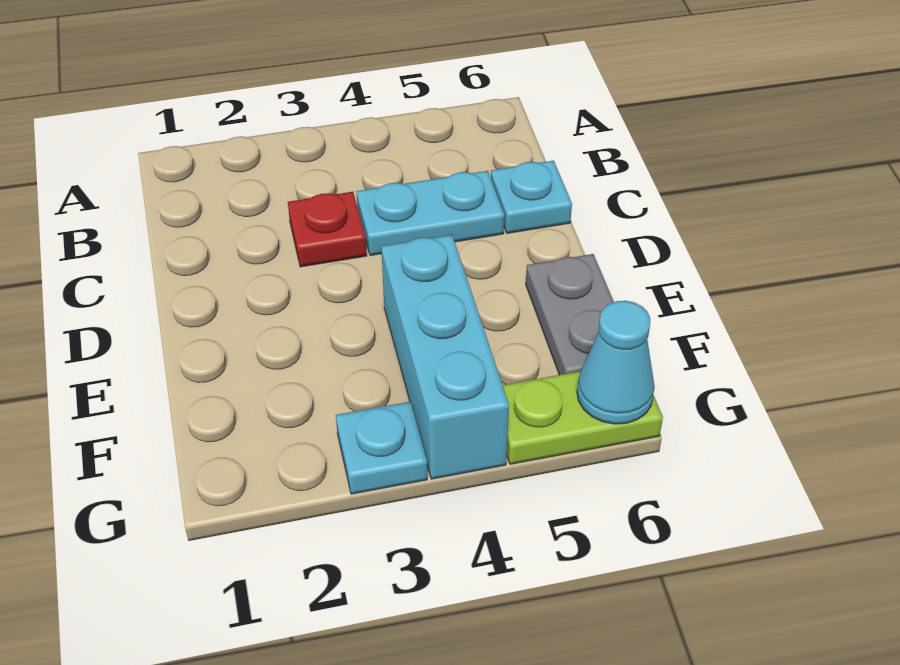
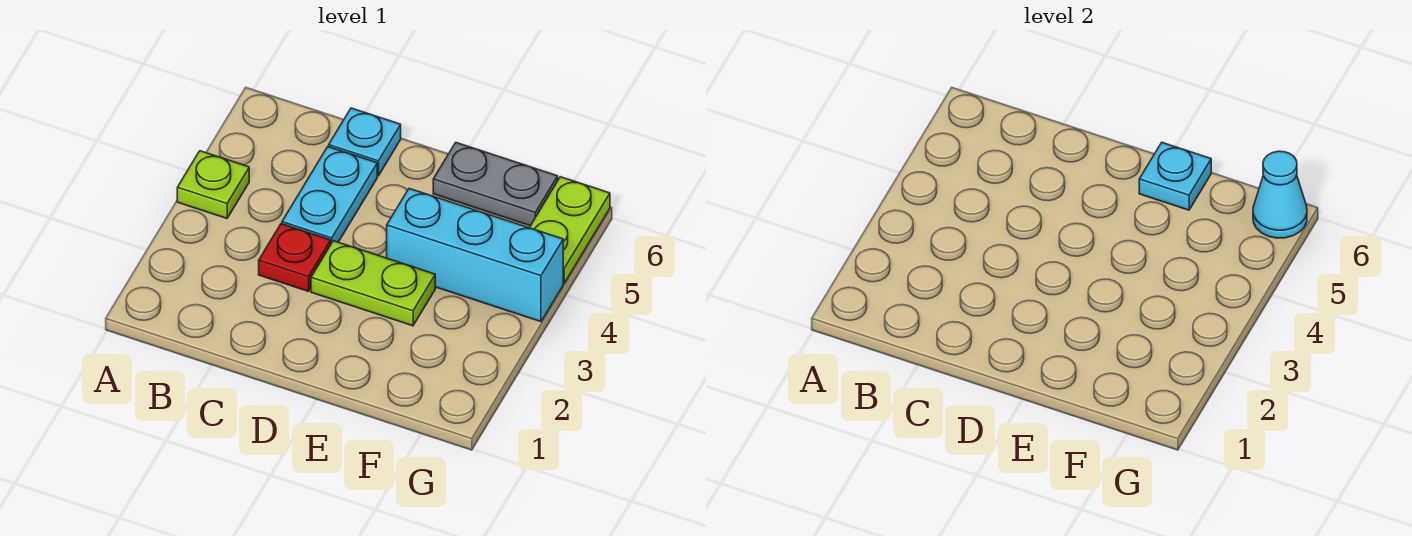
none -> lime 1x1 plate [177,151,249,218]
none -> lime 1x2 plate [311,241,435,326]
cyan 1x1 plate [336,402,427,494] -> cyan 1x1 plate moved to [1139,143,1211,210]

